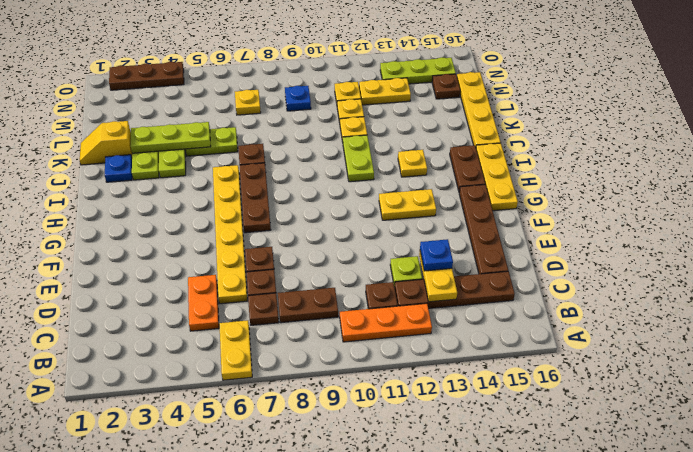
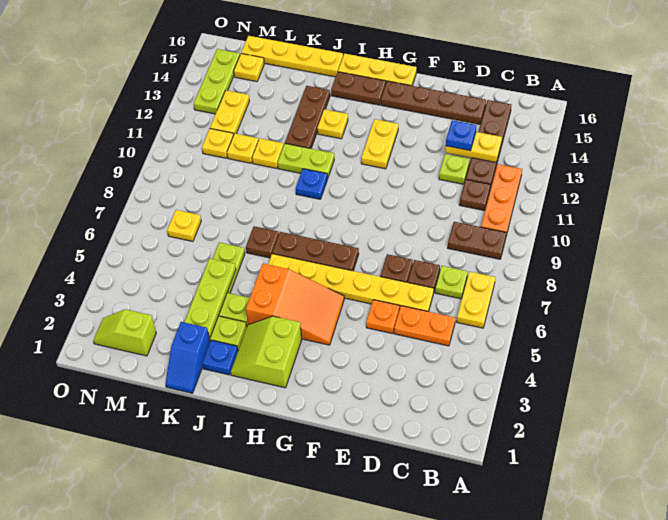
yellow 1x2 plate [219,320,252,380] -> yellow 1x2 plate turned to [457,272,495,328]
brown 1x1 plate [248,293,279,325] -> lime 1x1 plate [435,266,468,299]
brown 1x2 plate [278,288,338,323] -> brown 1x2 plate turned to [448,222,507,259]
none -> orange 1x1 plate [366,300,399,334]
none -> orange 2x3 slope [246,263,344,345]
none -> lime 2x2 slope [231,316,302,388]
yellow 1x2 slope [80,121,132,165] -> blue 1x2 slope [166,322,210,393]
none -> lime 1x2 slope [93,309,156,356]
blue 1x1 plate [285,86,311,111] -> blue 1x1 plate moved to [296,169,327,199]
brown 1x1 plate [432,74,460,99] -> yellow 1x1 plate [234,54,264,82]
brown 1x3 plate [109,62,184,90] -> brown 1x3 plate moved to [285,86,330,149]

